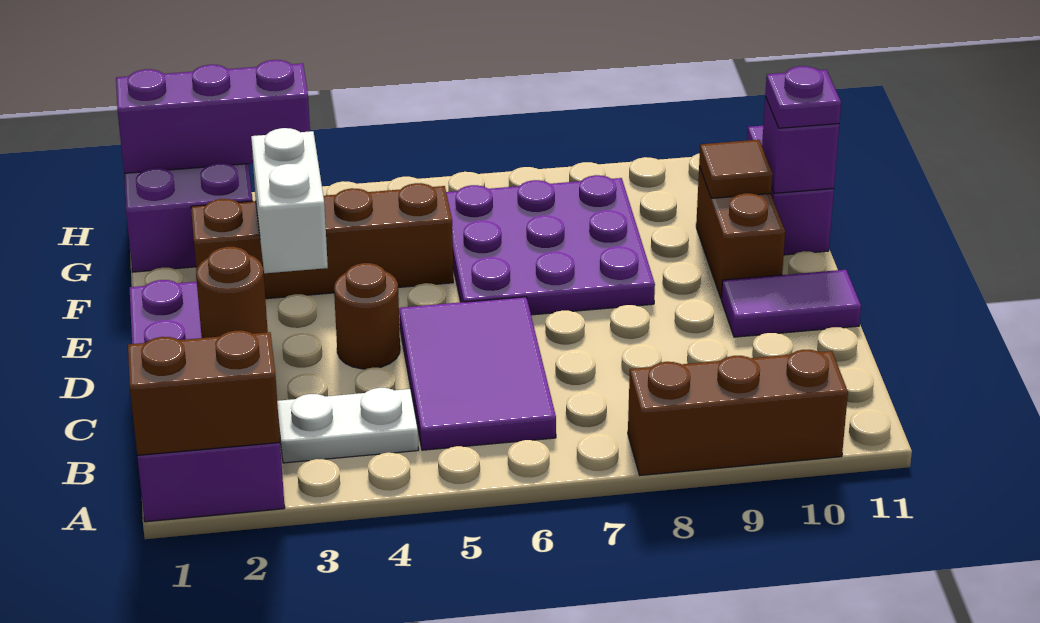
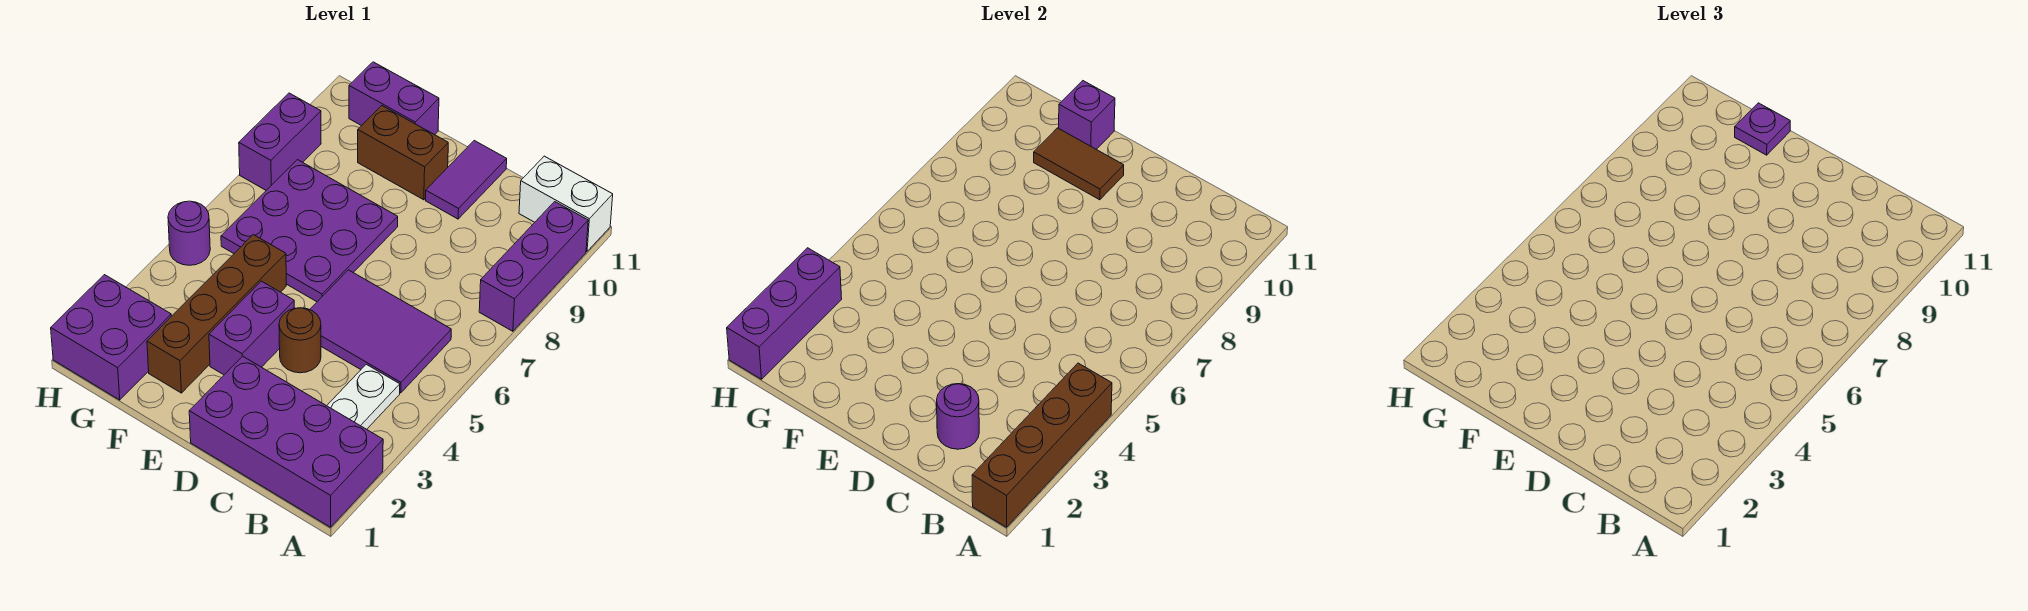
brown 1x2 brick [128,331,280,455] -> brown 1x4 brick [972,363,1112,527]
brown 1x3 brick [628,350,848,475] -> purple 1x3 brick [479,202,588,331]
brown 1x1 round brick [196,247,268,338] -> purple 1x1 round brick [937,384,979,449]
none -> purple 1x2 brick [209,281,294,375]
white 1x2 brick [251,128,328,273] -> white 1x2 brick moved to [519,156,613,251]
brown 1x1 tile [699,140,773,198] -> brown 1x2 tile [1034,128,1124,200]
none -> purple 1x1 round brick [168,201,210,265]
none -> purple 1x2 brick [239,93,321,190]

